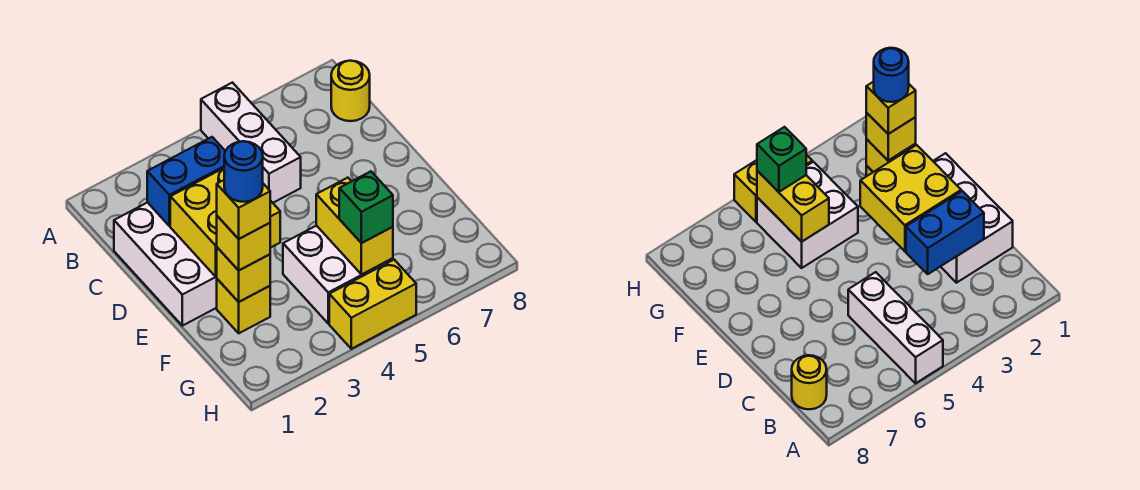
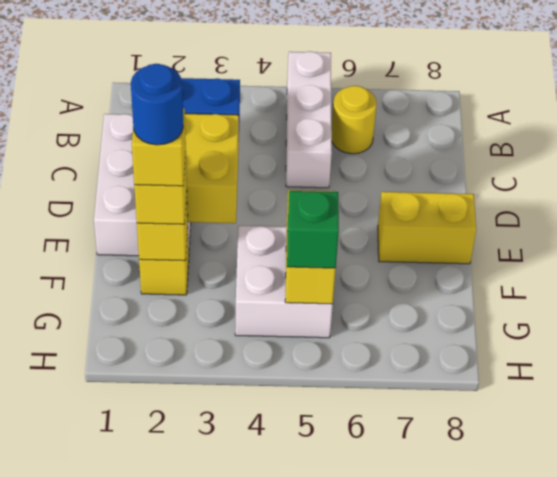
yellow 1x1 round brick [331,61,370,121] -> yellow 1x1 round brick moved to [331,86,377,154]
yellow 1x2 brick [329,260,416,349] -> yellow 1x2 brick moved to [378,192,476,264]

